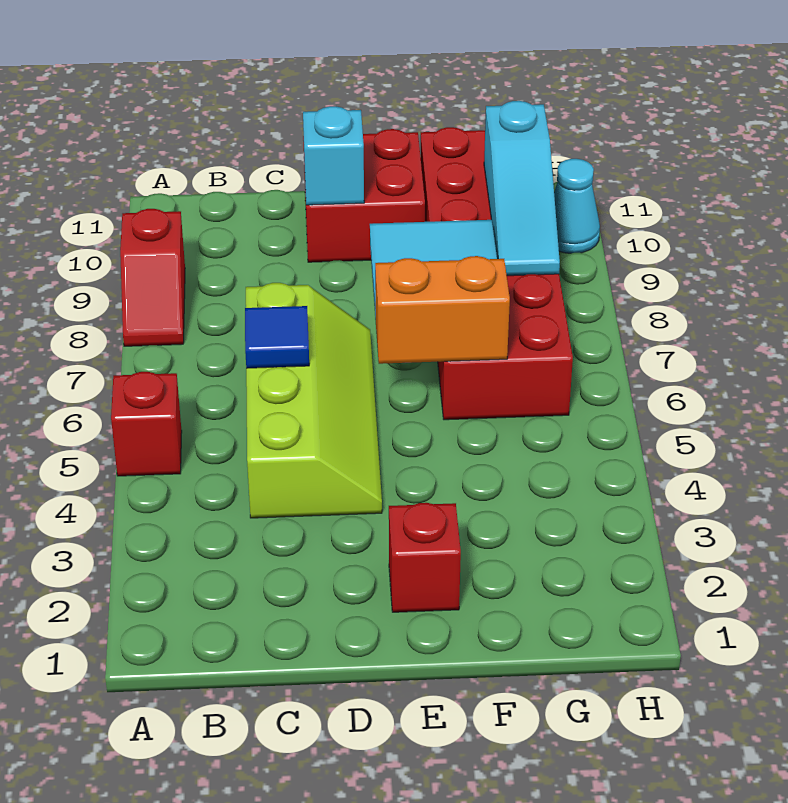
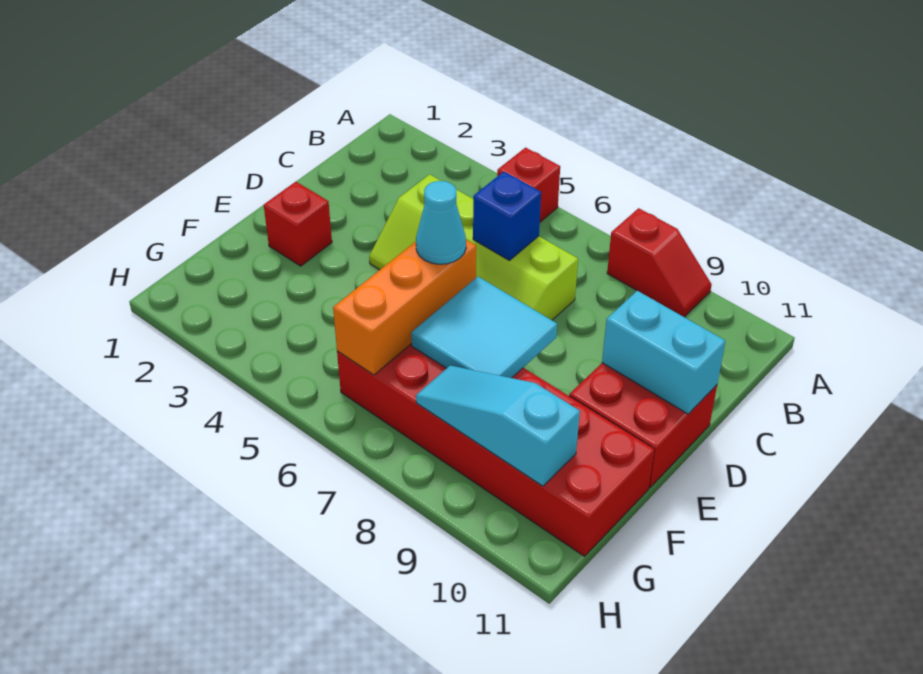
red 1x2 slope [120,209,185,346] -> red 1x2 slope turned to [607,208,712,317]
blue 1x1 tile [245,306,309,368] -> blue 1x1 brick [473,172,541,260]
cyan 1x1 brick [303,106,364,205] -> cyan 1x2 brick [602,291,725,414]
orange 1x2 brick [375,256,510,364] -> orange 1x3 brick [333,240,476,375]
cyan 1x1 cone [554,159,600,253] -> cyan 1x1 cone moved to [416,181,466,264]

